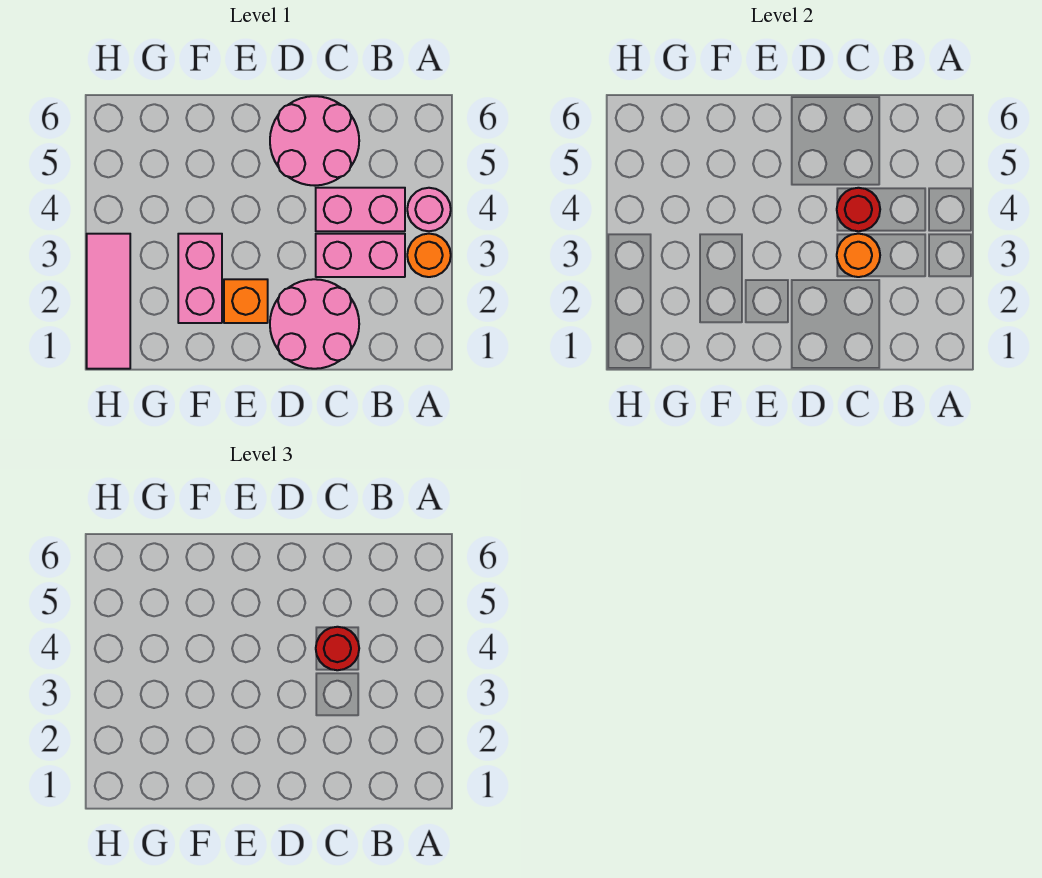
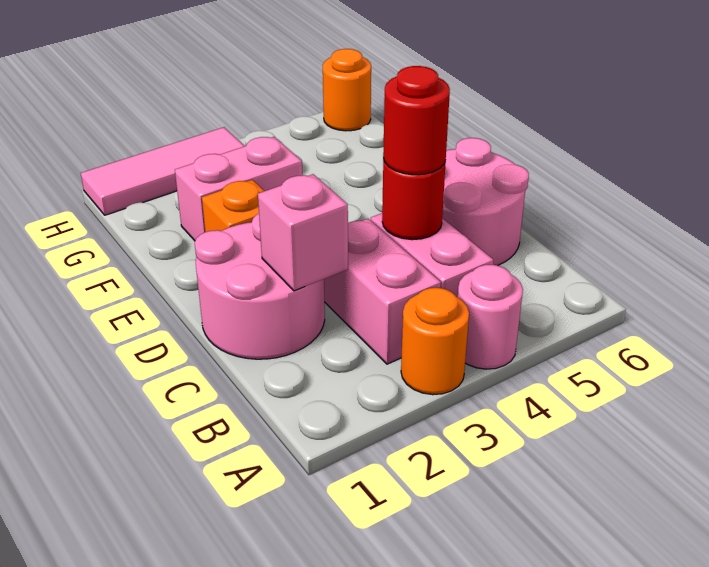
none -> pink 1x1 brick [258,174,348,291]
orange 1x1 round brick [837,234,880,277] -> orange 1x1 round brick moved to [323,49,371,131]

